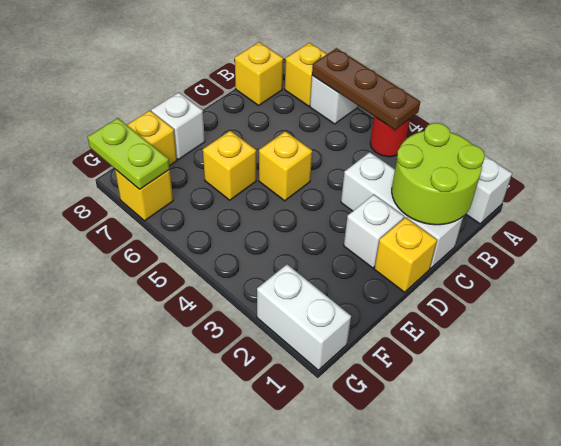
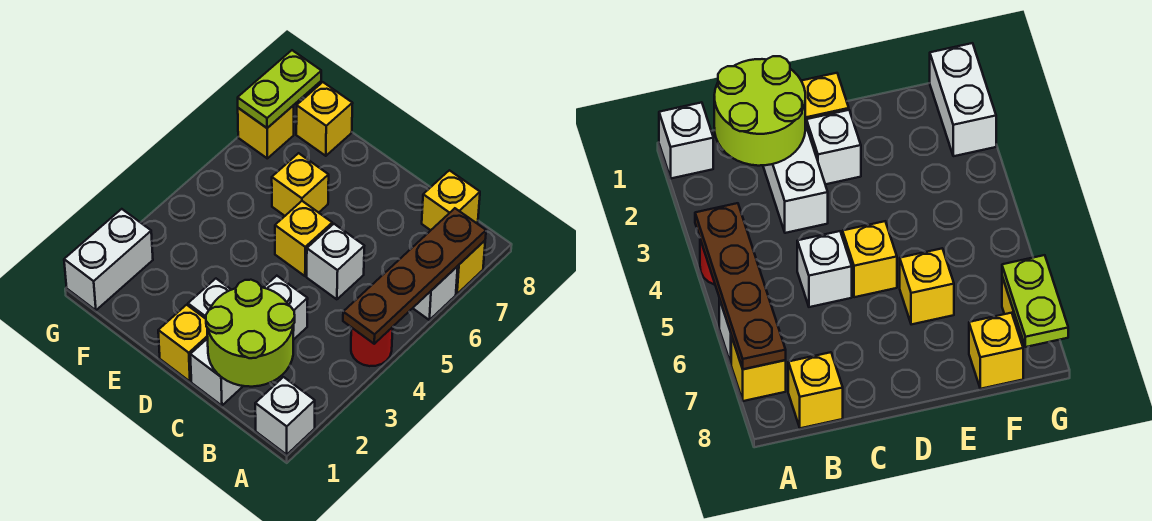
brown 1x3 plate [312,48,420,130] -> brown 1x4 plate [343,208,486,344]
white 1x1 brick [151,92,205,160] -> white 1x1 brick moved to [307,224,364,299]

